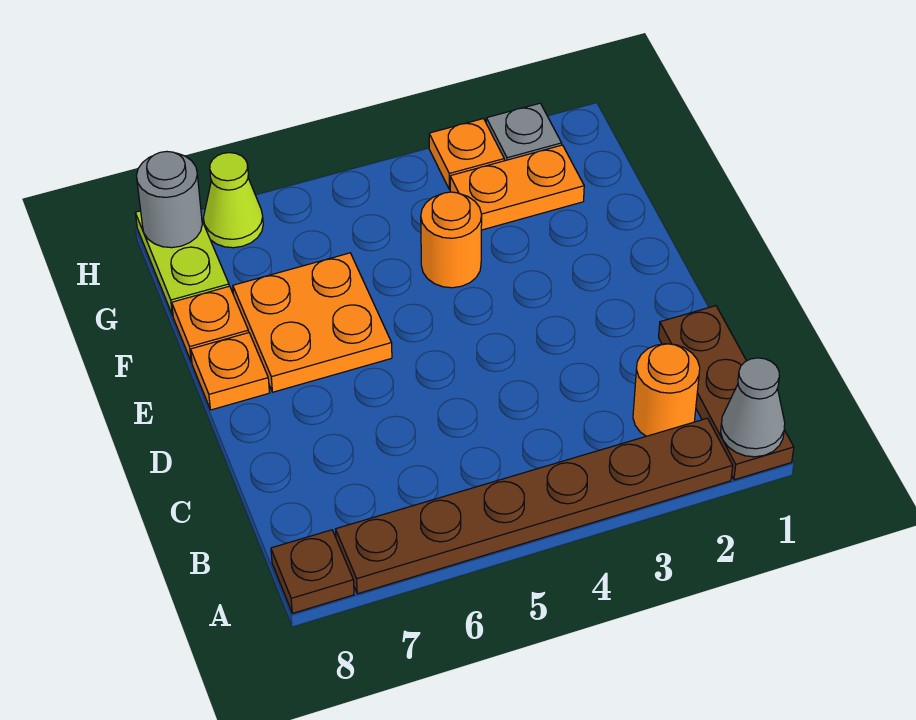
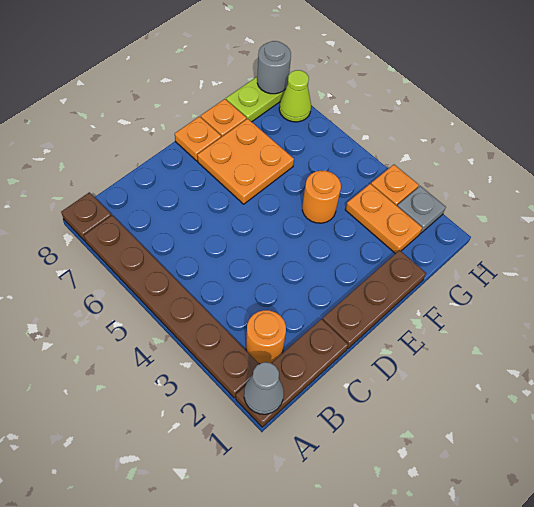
none -> brown 1x3 plate [322,250,426,349]

